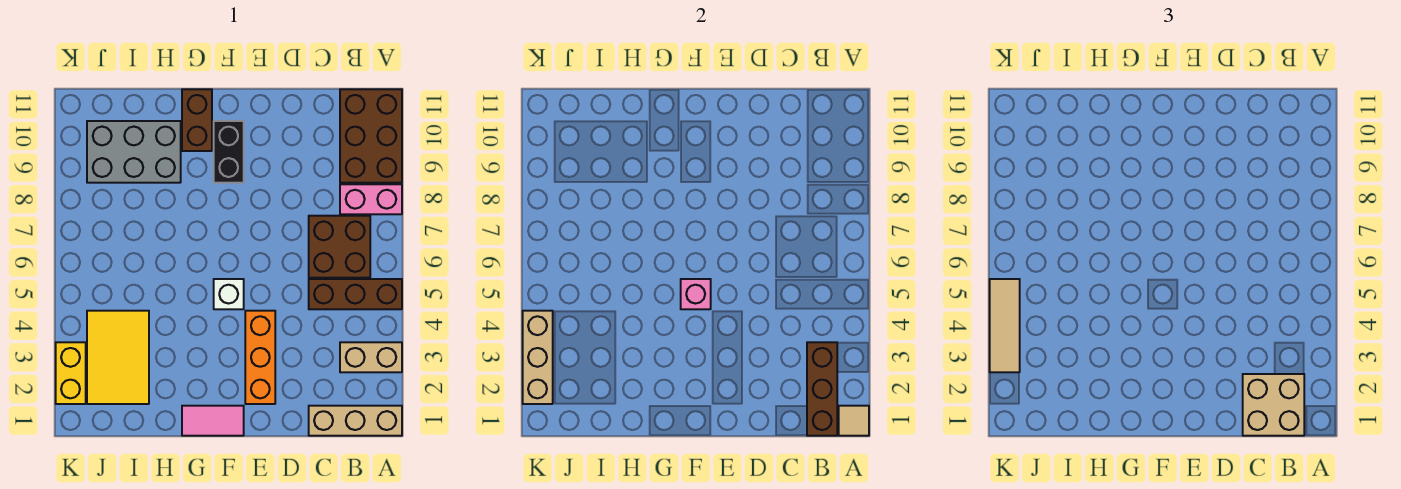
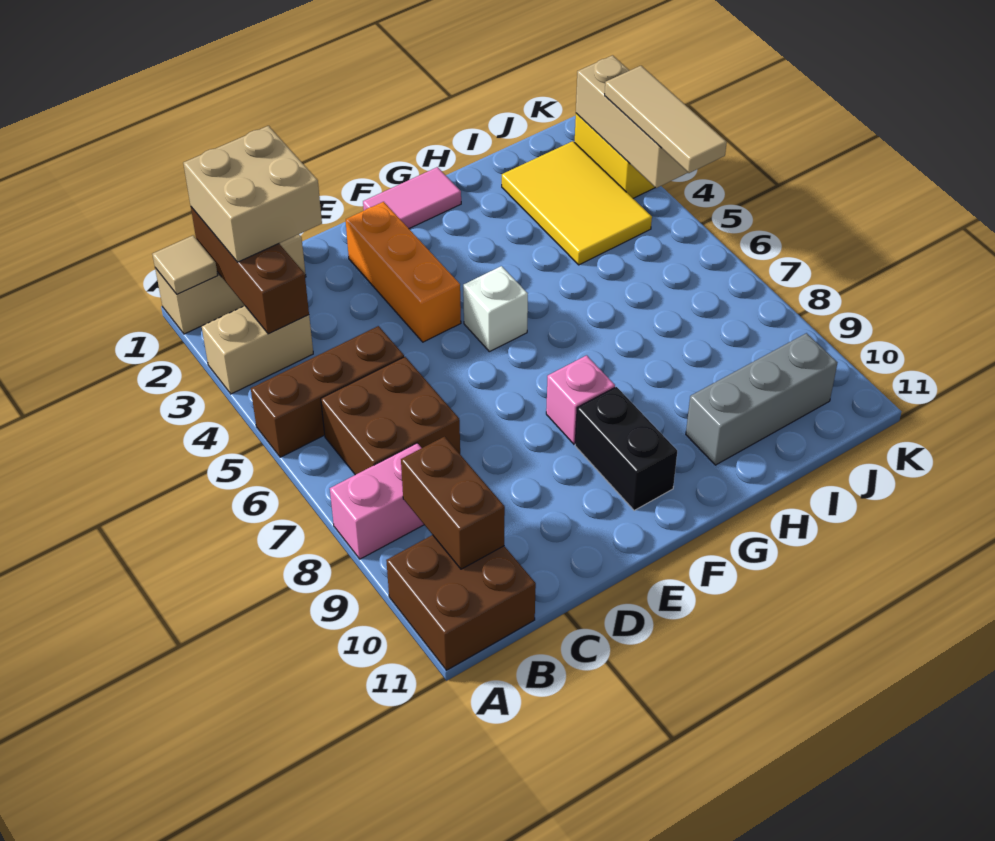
brown 2x3 brick [340,89,402,183] -> brown 2x2 brick [386,535,536,670]
pink 1x1 brick [681,279,711,309] -> pink 1x1 brick moved to [546,355,615,444]
brown 1x2 brick [182,89,212,151] -> brown 1x2 brick moved to [401,437,505,569]
grey 2x3 brick [87,121,181,183] -> grey 1x3 brick [686,333,837,465]

